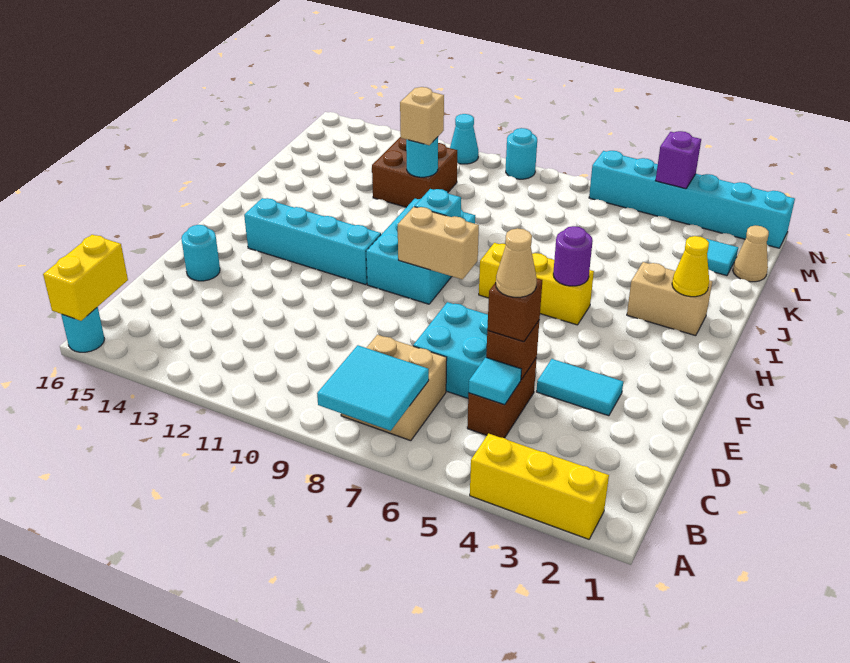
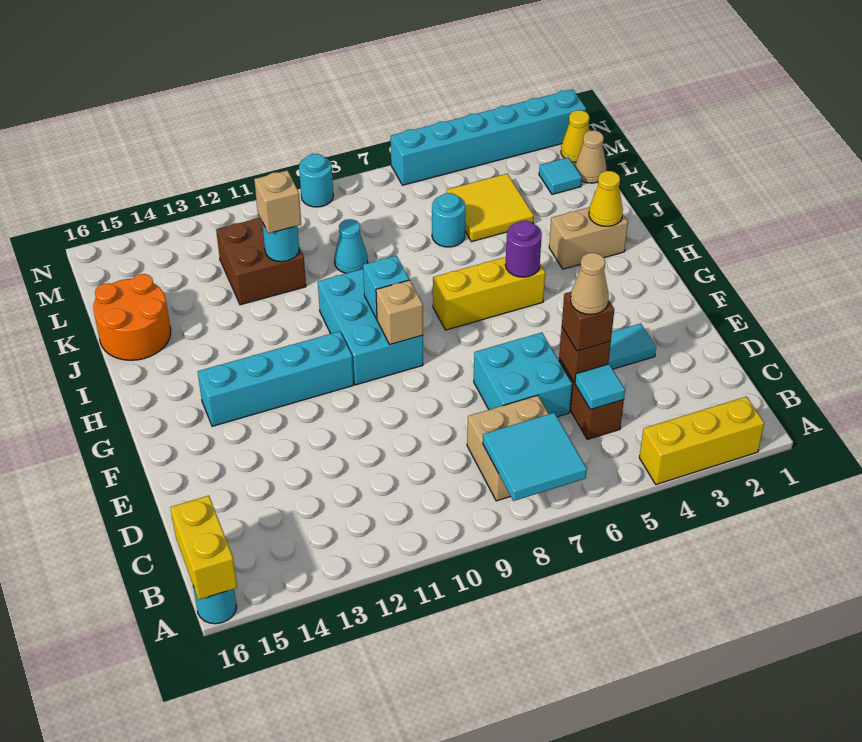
cyan 1x1 round brick [181,225,220,281] -> cyan 1x1 round brick moved to [432,193,465,247]
tan 1x2 brick [398,207,479,280] -> tan 1x1 brick [376,280,423,345]
none -> orange 2x2 round brick [93,274,171,360]
none -> yellow 2x2 tile [447,174,534,242]
none -> yellow 1x1 cone [561,110,590,162]
purple 1x1 brick [655,131,701,189] -> none
cyan 1x1 cone [450,114,479,164] -> cyan 1x1 cone moved to [334,219,368,273]

